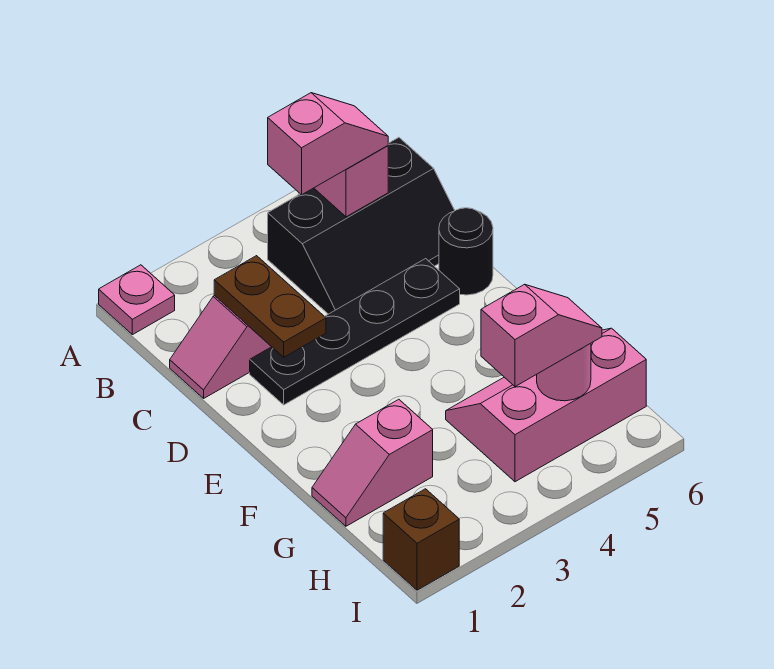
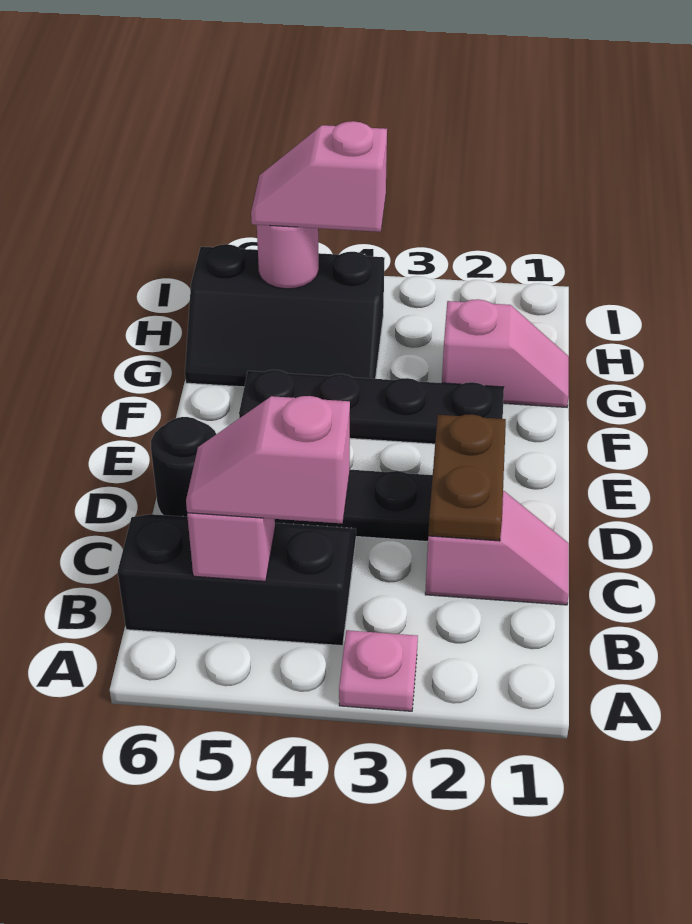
pink 1x1 plate [99,265,175,335] -> pink 1x1 plate moved to [339,630,418,711]
none -> black 1x4 plate [239,370,504,444]
pink 2x3 slope [446,328,646,482] -> black 2x3 slope [185,244,385,387]
brown 1x1 brick [383,489,459,590] -> none

